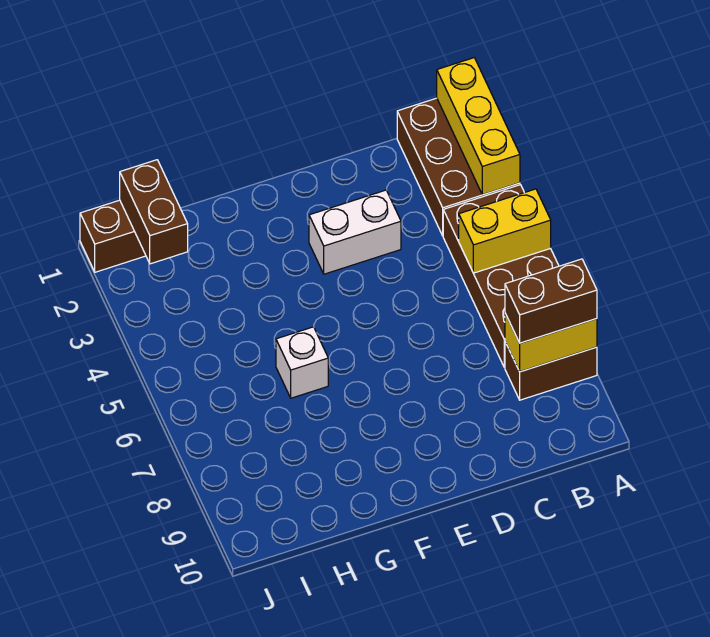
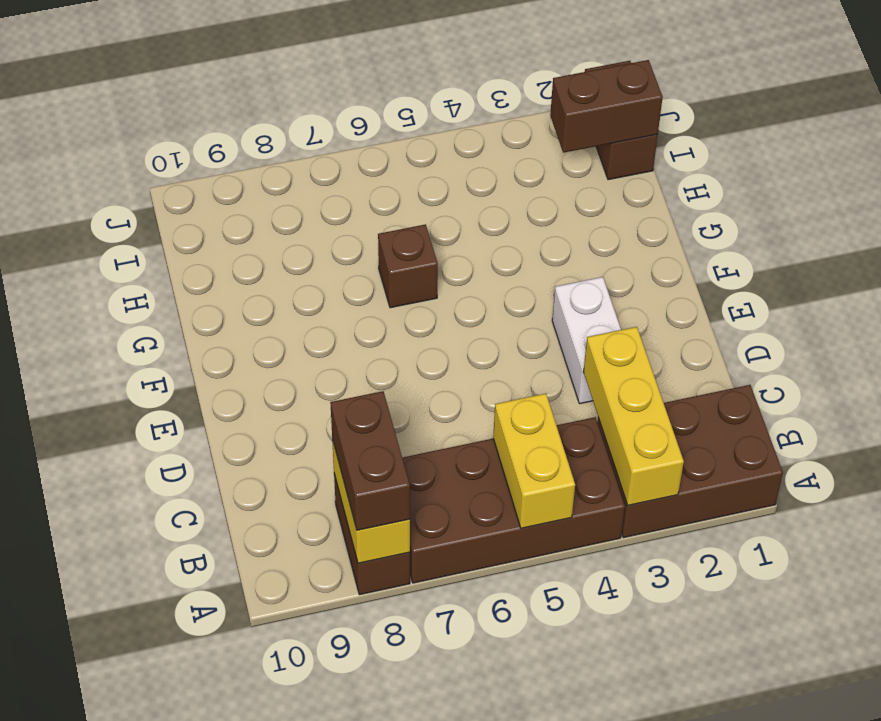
yellow 1x3 brick [437,58,520,195] -> yellow 1x3 brick turned to [584,327,684,505]
white 1x1 brick [276,327,328,398] -> brown 1x1 brick [378,224,438,308]

